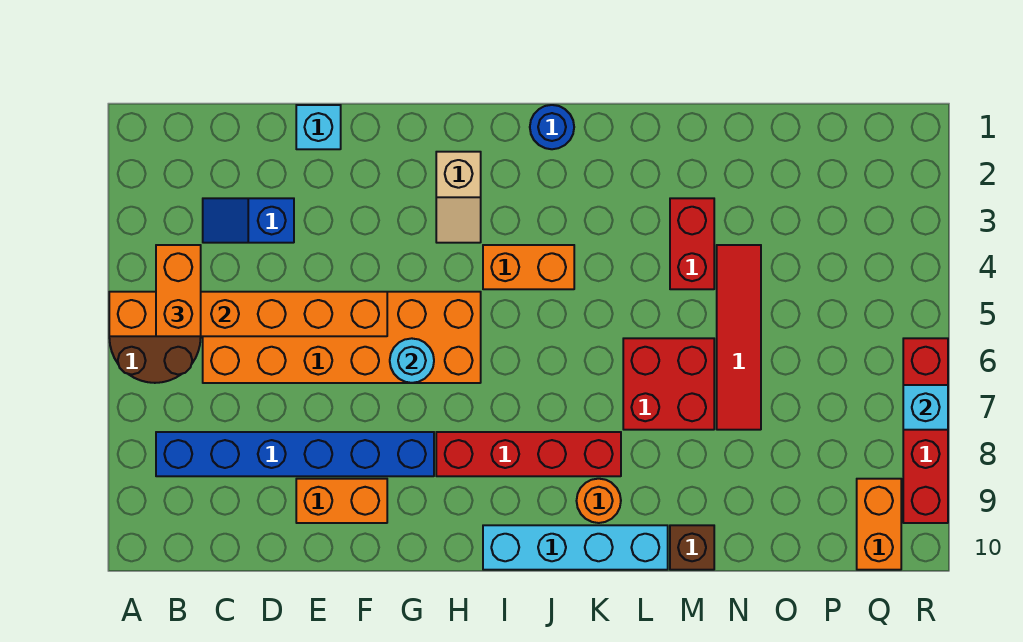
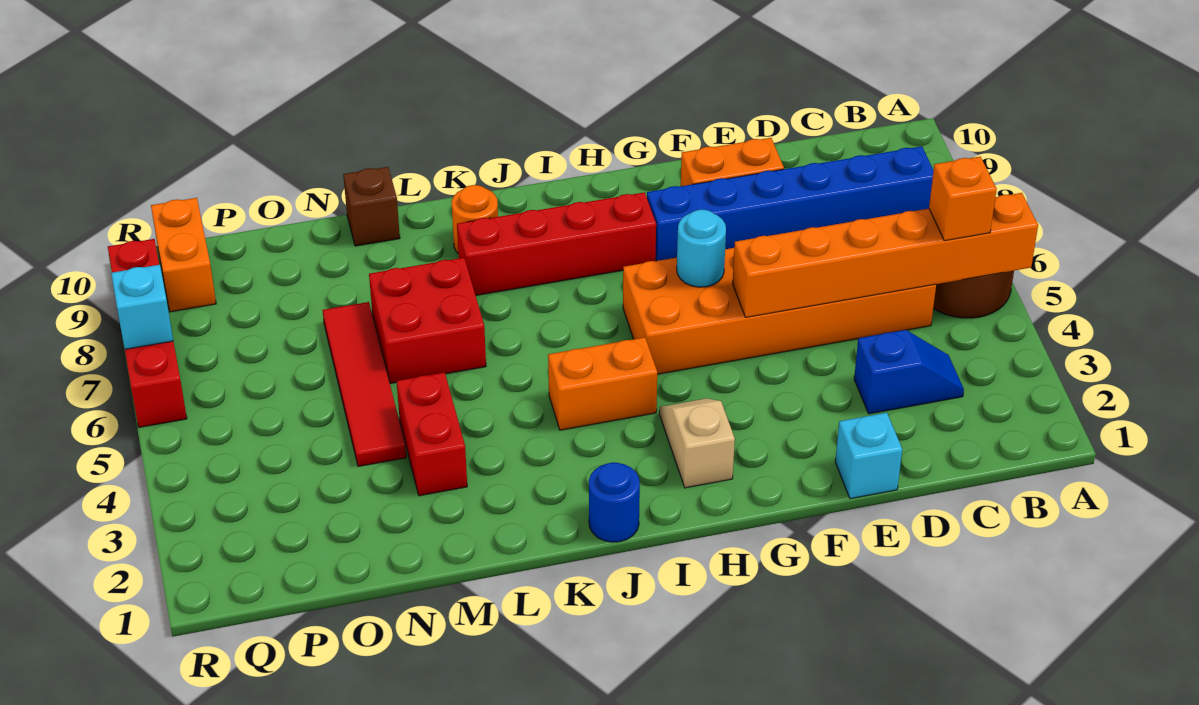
orange 1x2 brick [156,245,201,336] -> orange 1x1 brick [929,157,997,241]
cyan 1x4 brick [483,525,668,570] -> none

